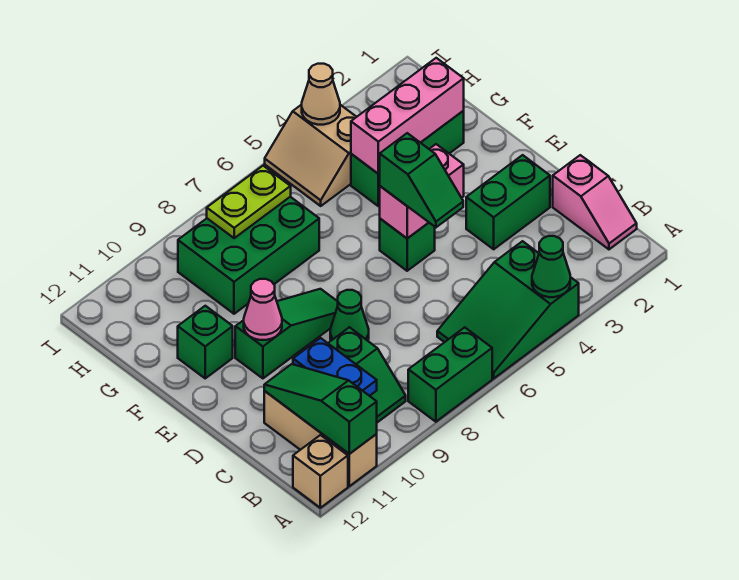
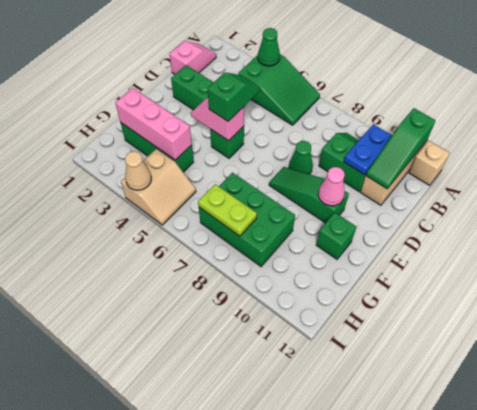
green 1x2 brick [408,327,492,422] -> none
pink 1x2 brick [380,144,464,238] -> pink 1x2 slope [191,98,244,141]

